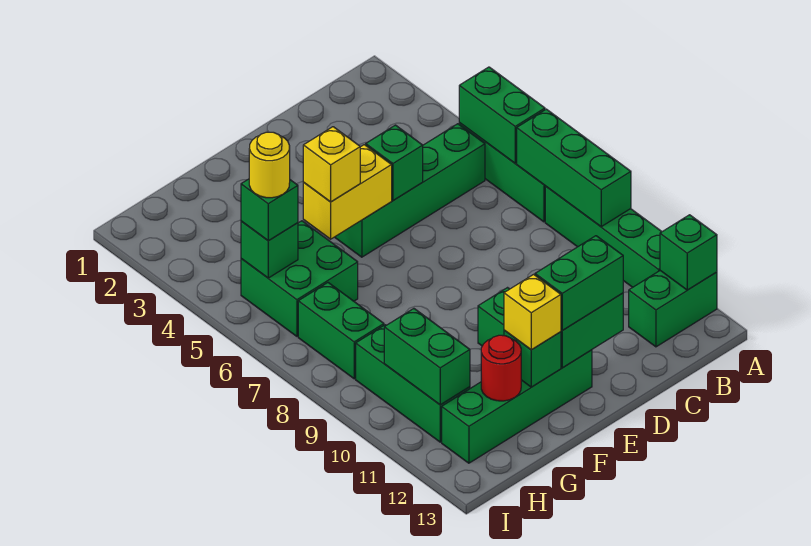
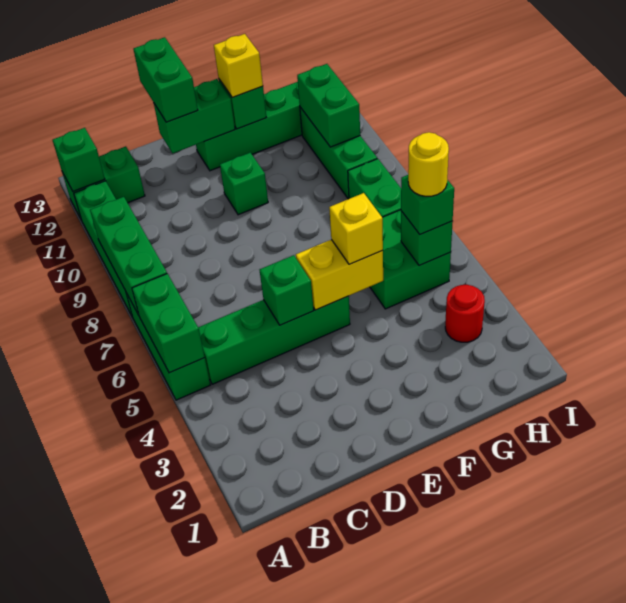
green 1x2 brick [535,236,623,330] -> green 1x2 brick turned to [133,37,198,122]
red 1x1 round brick [481,335,521,401] -> red 1x1 round brick moved to [445,285,485,342]

